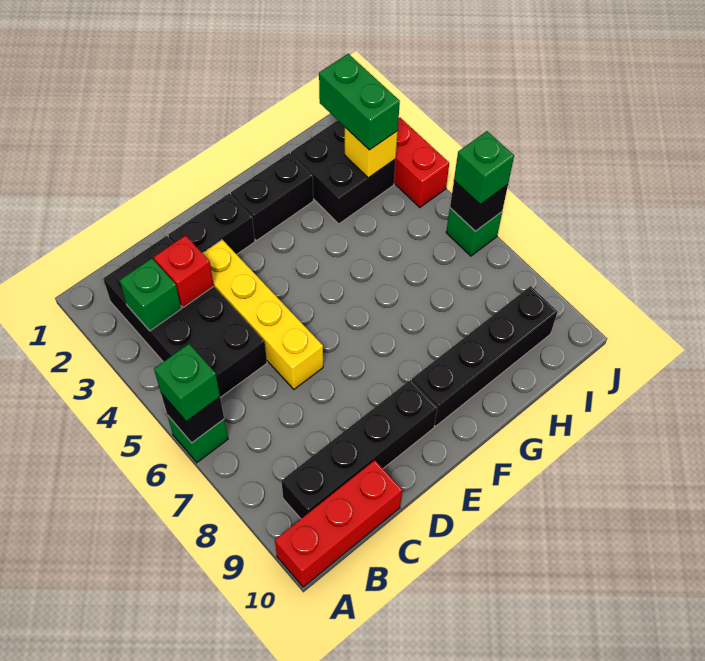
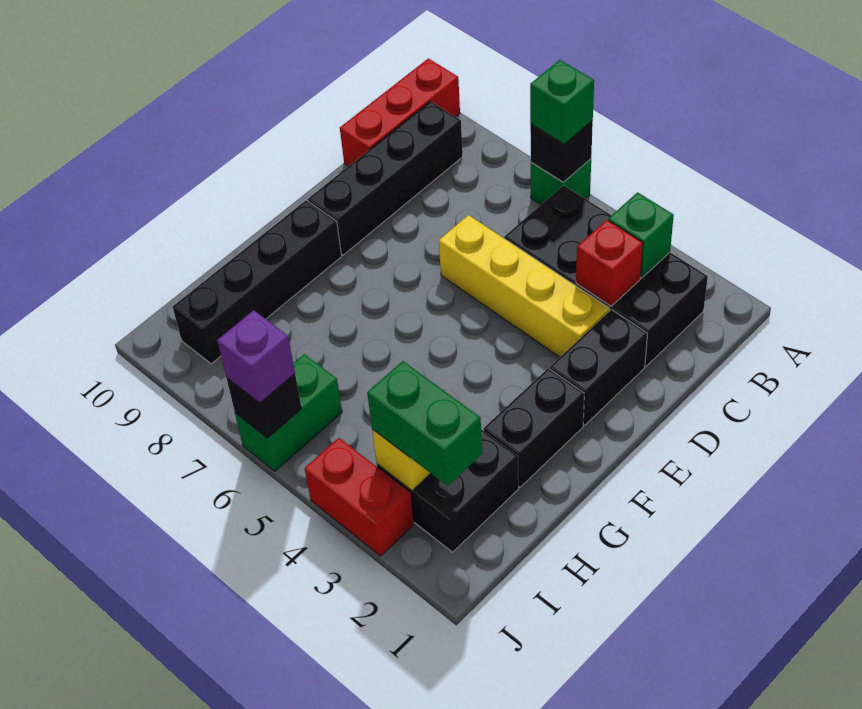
green 1x1 brick [446,208,502,256] -> green 1x2 brick [235,354,342,471]
green 1x1 brick [454,131,514,205] -> purple 1x1 brick [217,310,295,403]

